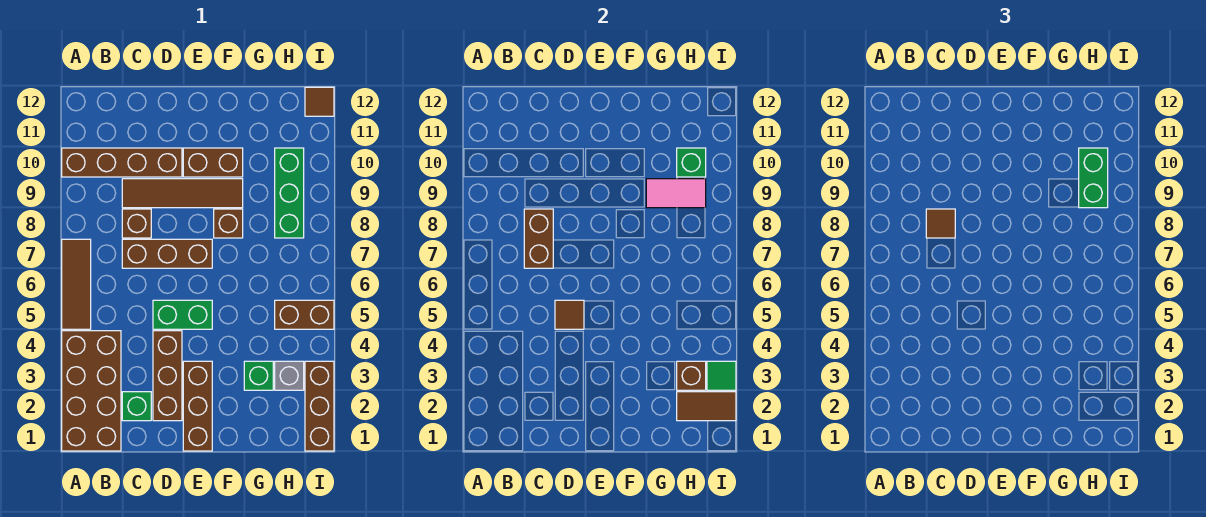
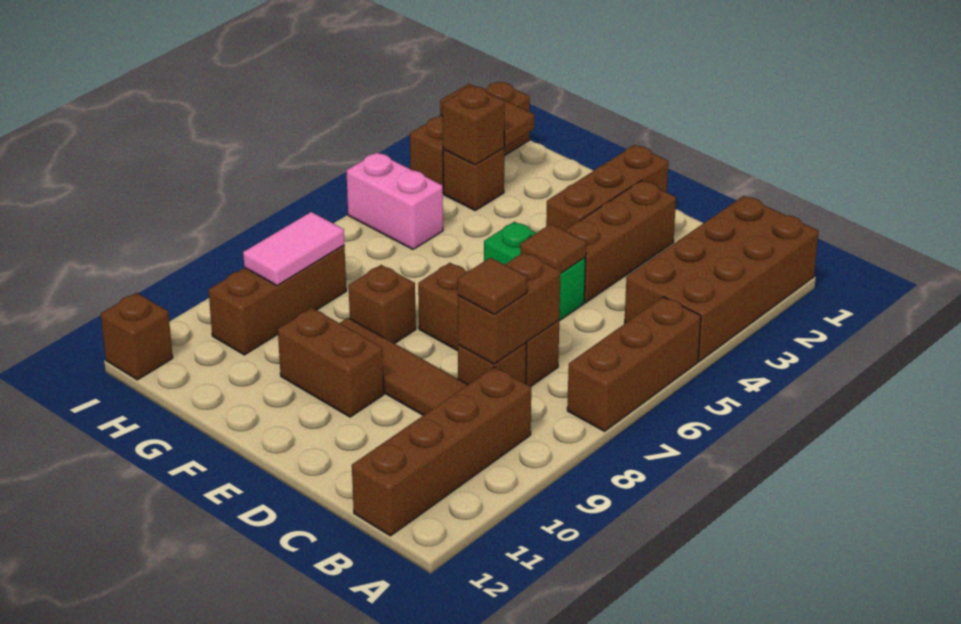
brown 1x3 tile [62,239,91,329] -> brown 1x3 brick [567,297,701,431]
brown 1x4 brick [62,148,182,177] -> brown 1x4 brick turned to [352,367,531,536]
green 1x1 brick [122,392,151,421] -> none
green 1x1 brick [244,361,273,390] -> none
pink 1x2 tile [646,179,706,208] -> pink 1x2 tile turned to [243,212,344,285]
grey 1x1 brick [275,361,304,390] -> brown 1x1 brick [443,148,504,211]
brown 1x2 brick [275,300,334,329] -> pink 1x2 brick [346,153,443,249]
green 1x3 brick [275,148,304,238] -> brown 1x3 brick [209,245,346,355]
green 1x2 brick [1079,148,1108,208] -> none
green 1x1 brick [677,148,706,177] -> none
green 1x1 tile [707,361,736,390] -> none
brown 1x1 tile [305,87,334,116] -> brown 1x1 brick [101,293,173,380]

